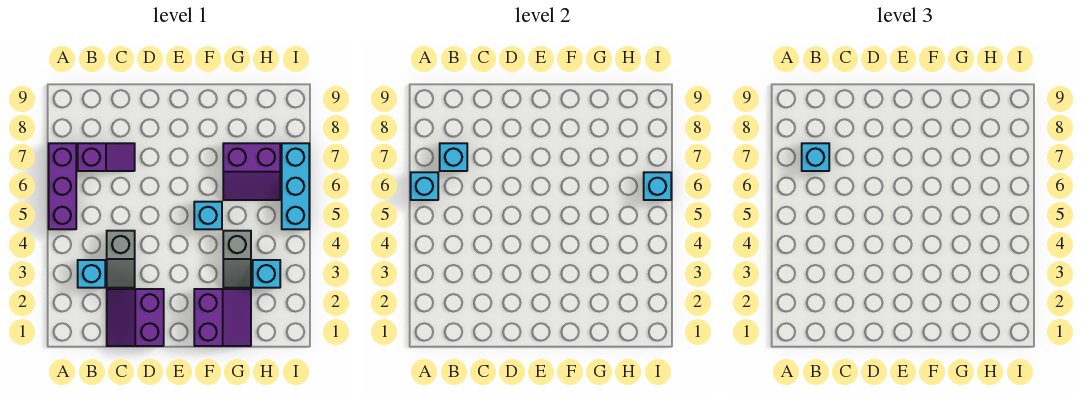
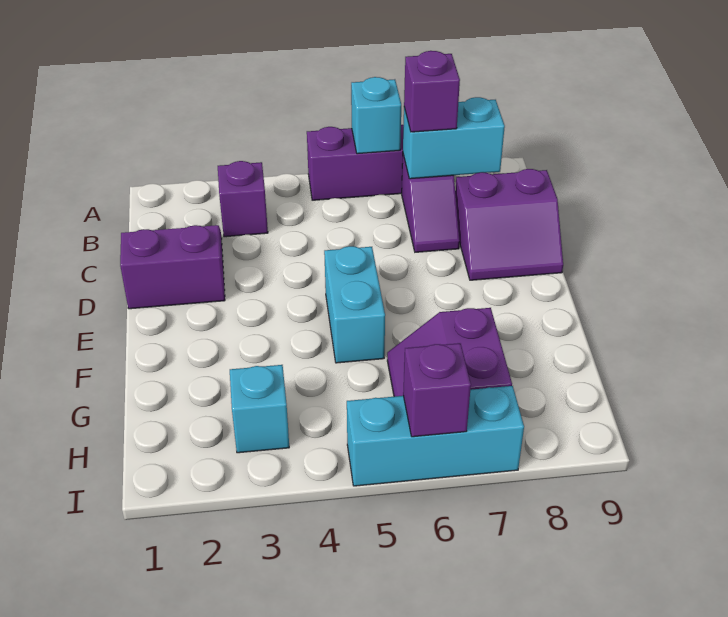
cyan 1x1 brick [78,260,105,288] -> purple 1x1 brick [218,161,268,237]
cyan 1x1 brick [440,143,467,171] -> cyan 1x2 brick [403,97,505,179]
cyan 1x1 brick [802,143,829,171] -> purple 1x1 brick [404,51,460,132]
grey 1x2 slope [107,231,135,288] -> none
purple 2x2 slope [194,289,251,346] -> purple 2x2 slope moved to [455,169,563,280]
cyan 1x1 brick [194,202,222,229] -> cyan 1x2 brick [324,246,385,363]
grey 1x2 slope [223,231,251,288] -> none
cyan 1x1 brick [644,172,671,200] -> purple 1x1 brick [403,343,471,437]

